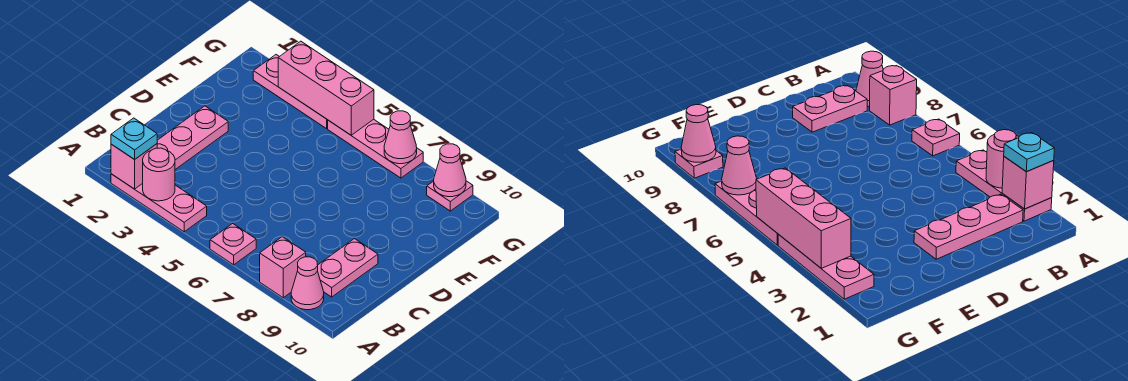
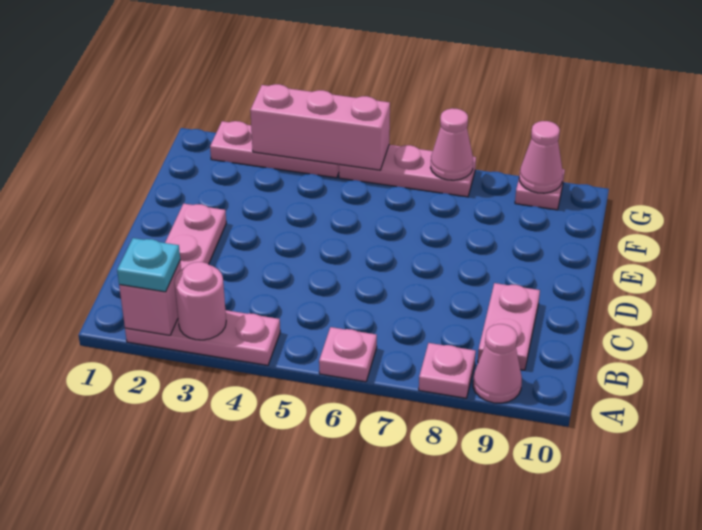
pink 1x1 brick [260,237,306,298] -> pink 1x1 plate [419,343,476,398]

